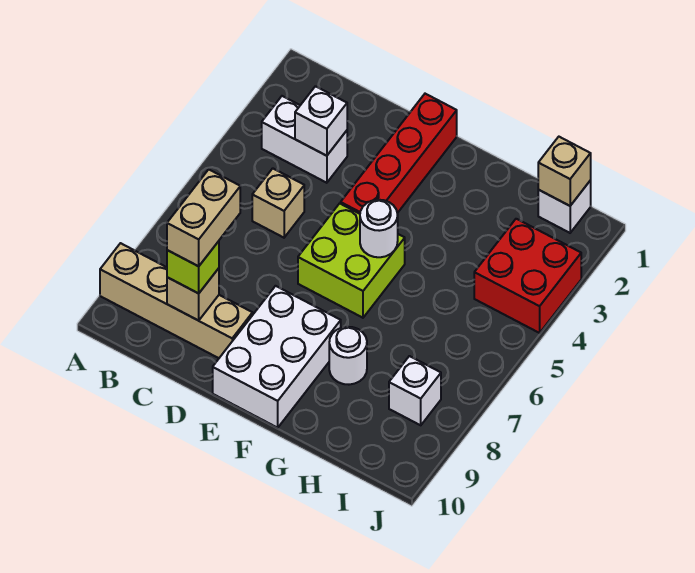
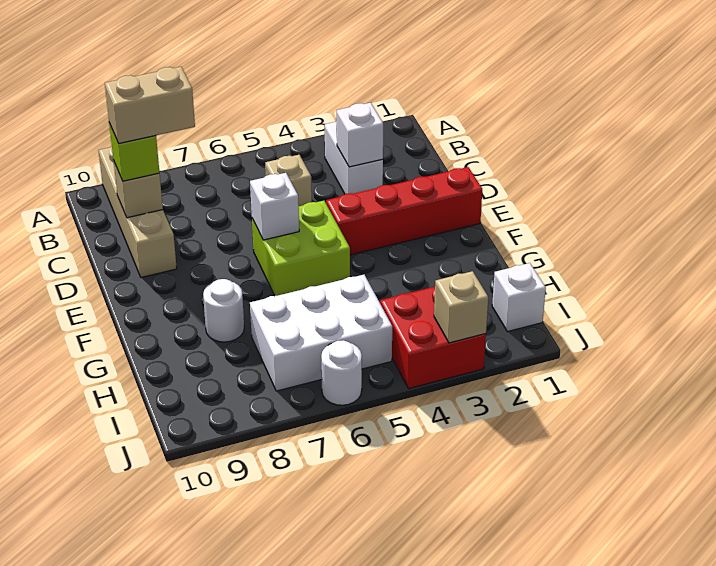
white 2x3 brick [213,286,341,428] -> white 2x3 brick moved to [250,275,392,391]
white 1x1 round brick [360,200,398,257] -> white 1x1 round brick moved to [321,340,362,405]
tan 1x1 brick [538,137,591,206] -> tan 1x1 brick moved to [434,271,488,343]
white 1x1 brick [389,356,441,425] -> white 1x1 brick moved to [250,173,299,240]

